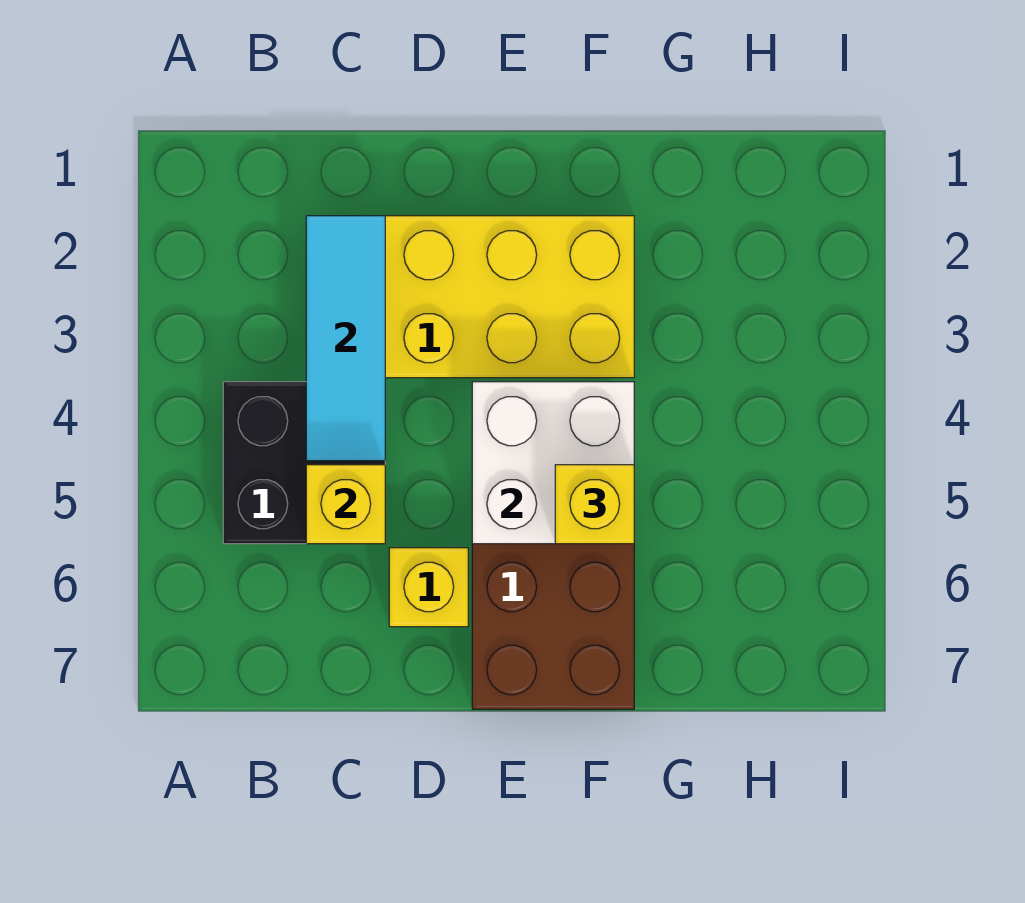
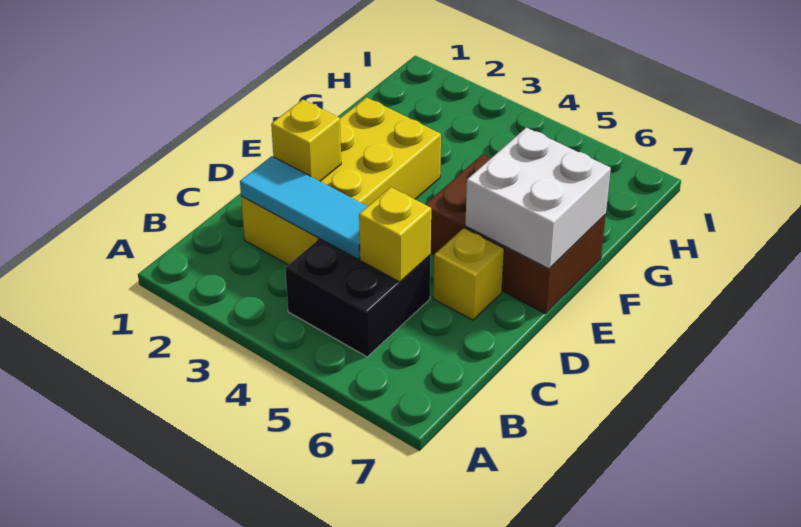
white 2x2 brick [472,382,634,544] -> white 2x2 brick moved to [465,127,611,269]
yellow 1x1 brick [555,465,634,544] -> yellow 1x1 brick moved to [271,100,341,181]

